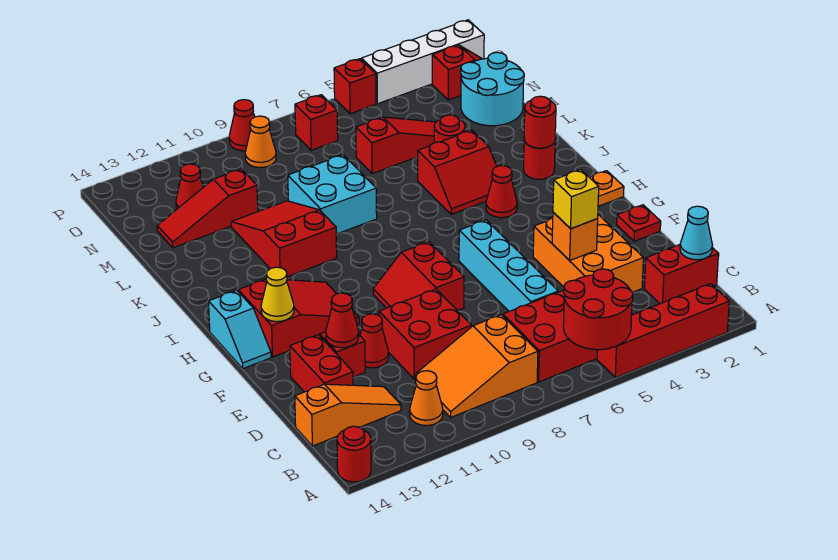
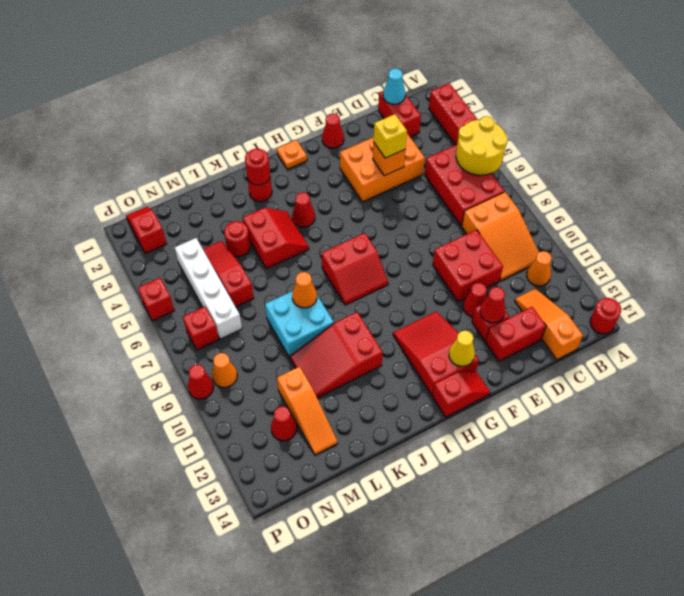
red 2x2 round brick [563,269,633,350] -> yellow 2x2 round brick [456,116,508,175]
cyan 1x4 brick [459,220,558,311] -> none
red 1x1 plate [617,205,661,241] -> red 1x1 cone [322,114,344,148]
red 2x2 slope [373,242,464,311] -> red 2x2 slope moved to [322,233,388,305]
cyan 1x2 slope [209,290,271,369] -> red 1x2 slope [433,372,490,417]
none -> orange 1x1 cone [292,272,317,308]
cyan 2x2 round brick [461,52,524,126] -> none
red 1x3 slope [157,169,258,248] -> orange 1x3 slope [277,367,338,455]
white 1x4 brick [362,20,484,104] -> white 1x4 brick moved to [175,238,242,339]

